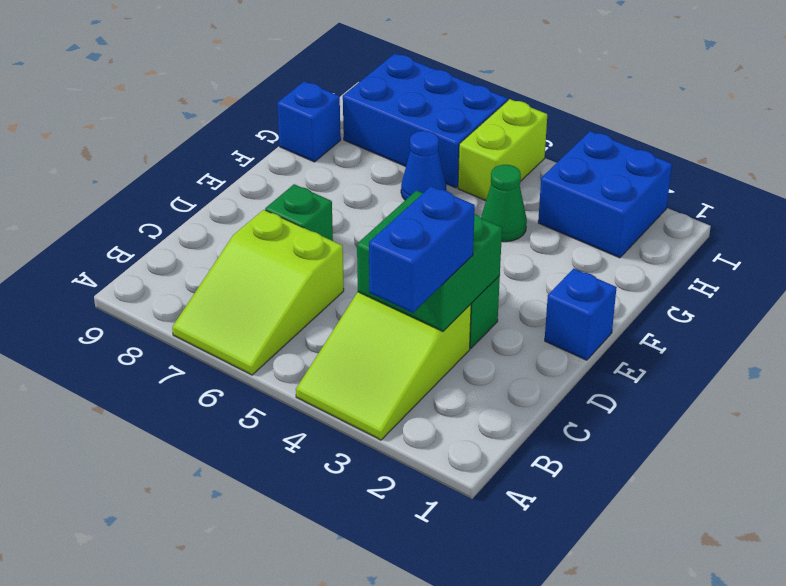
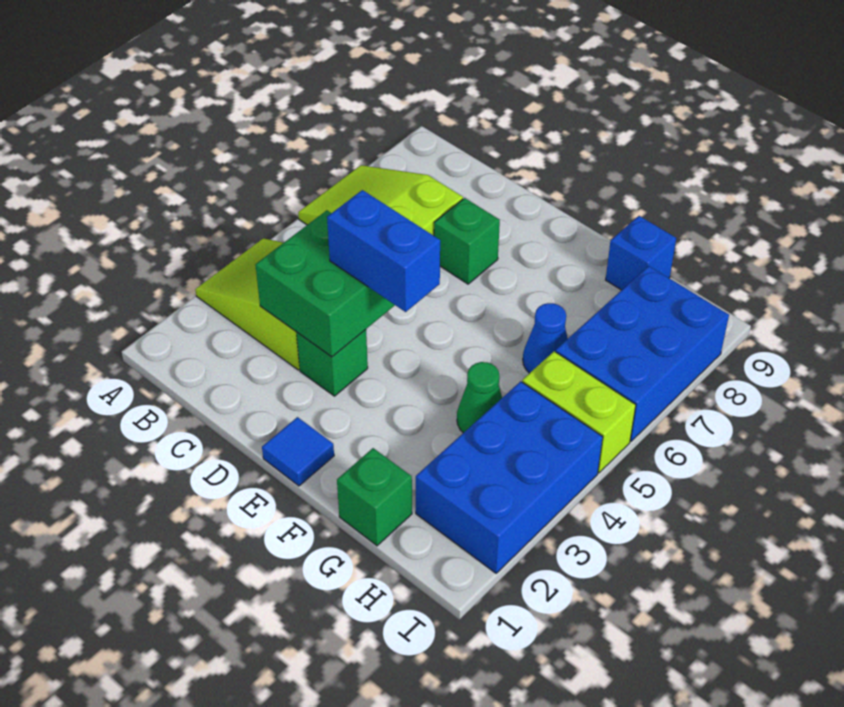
blue 1x2 brick [369,186,475,313] -> blue 1x2 brick moved to [327,190,440,312]
blue 1x1 brick [545,268,617,360] -> blue 1x1 tile [262,417,334,486]
none -> green 1x1 brick [337,448,412,546]
blue 2x2 brick [538,131,672,258] -> blue 2x3 brick [416,381,603,573]

